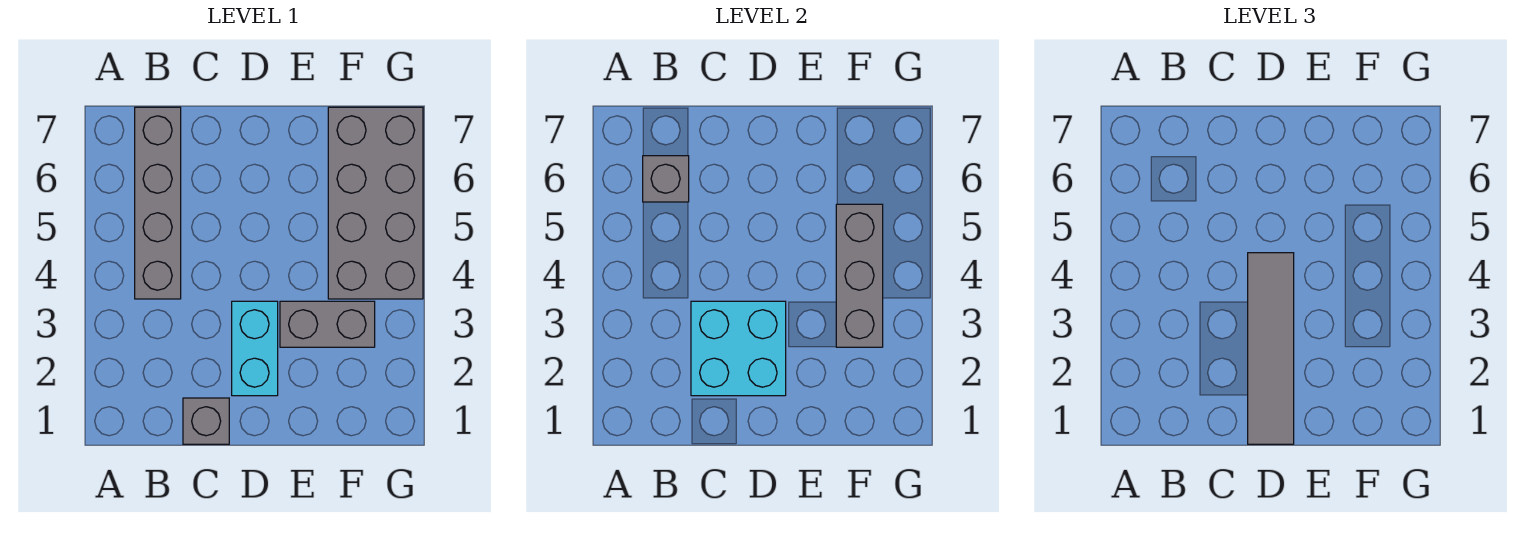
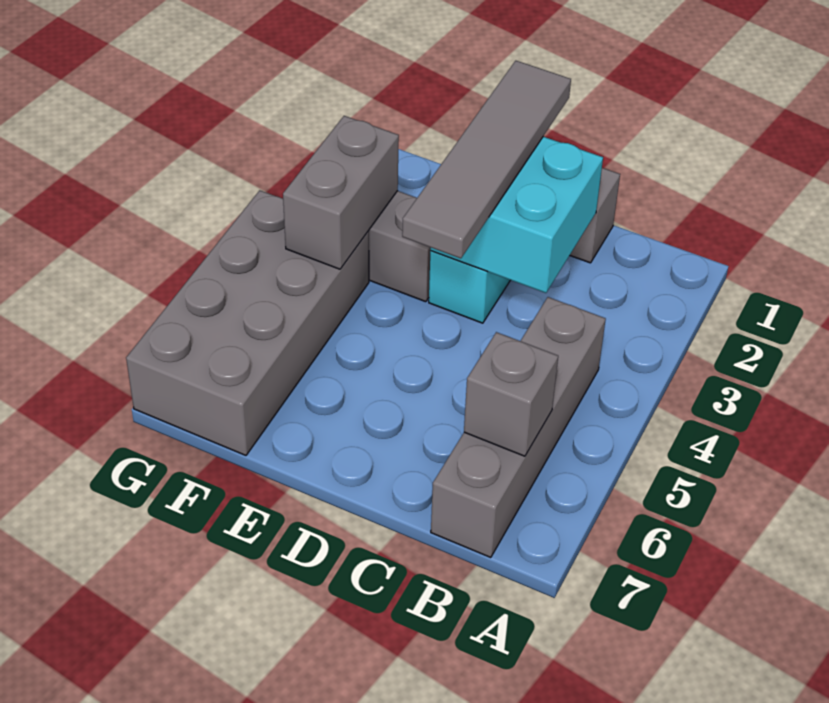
grey 1x3 brick [836,204,883,347] -> grey 1x2 brick [283,116,399,269]

